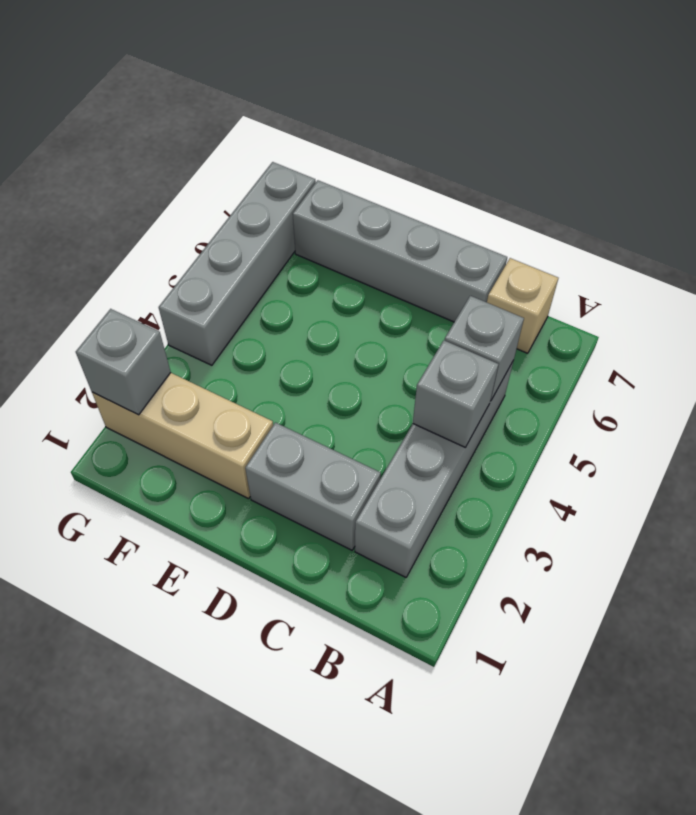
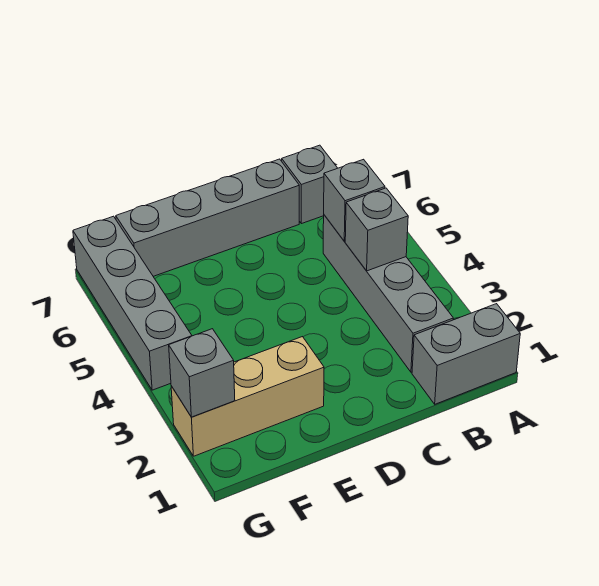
tan 1x1 brick [487,258,558,353] -> grey 1x1 brick [282,145,337,224]
grey 1x2 brick [245,423,381,550] -> grey 1x2 brick moved to [412,304,520,404]

